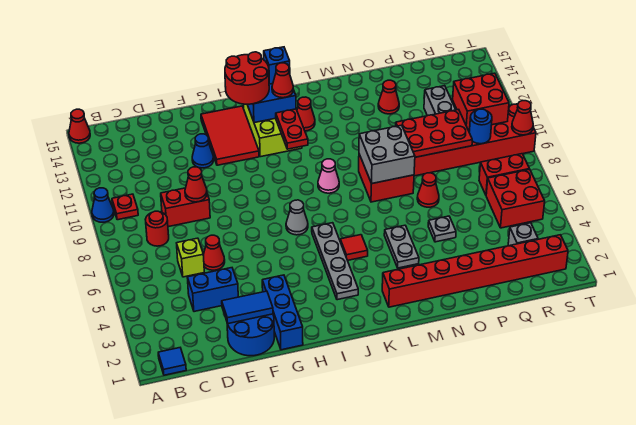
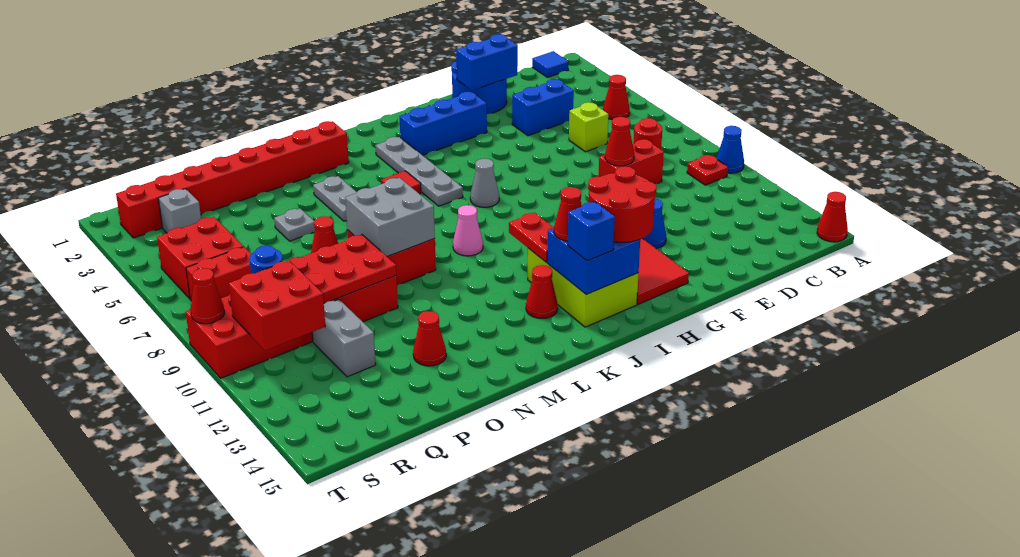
blue 1x2 tile [222,291,273,324] -> blue 1x2 brick [456,34,518,90]
red 1x1 cone [203,235,225,270] -> red 1x1 cone moved to [603,75,630,120]
blue 1x3 brick [262,275,303,350] -> blue 1x3 brick turned to [399,92,487,155]

